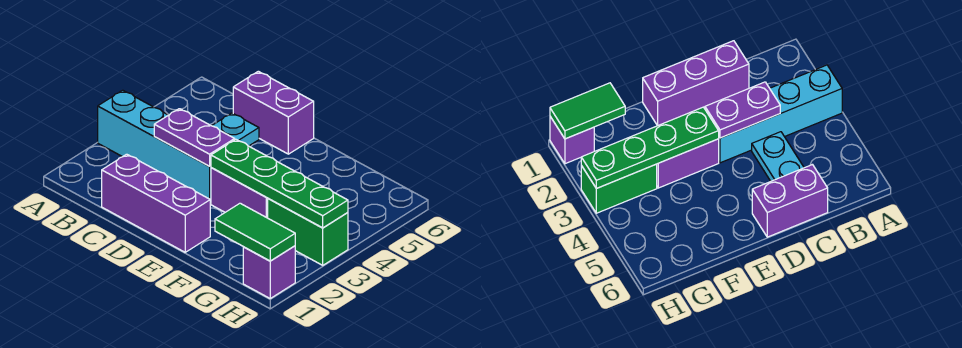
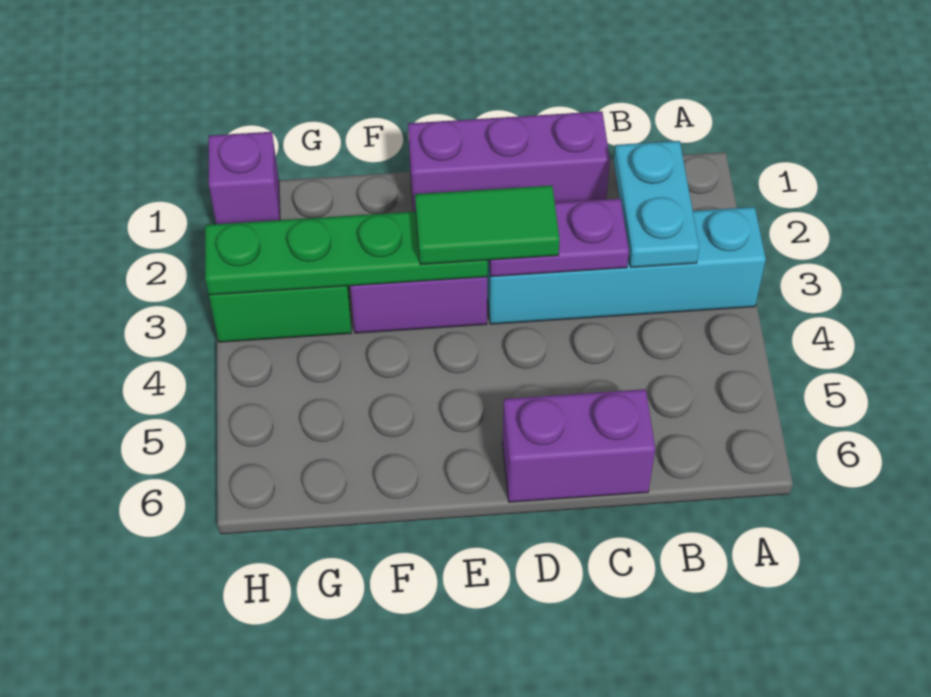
cyan 1x2 plate [212,113,259,146] -> cyan 1x2 plate moved to [614,141,699,268]
green 1x2 tile [215,203,295,261] -> green 1x2 tile moved to [415,185,560,265]

